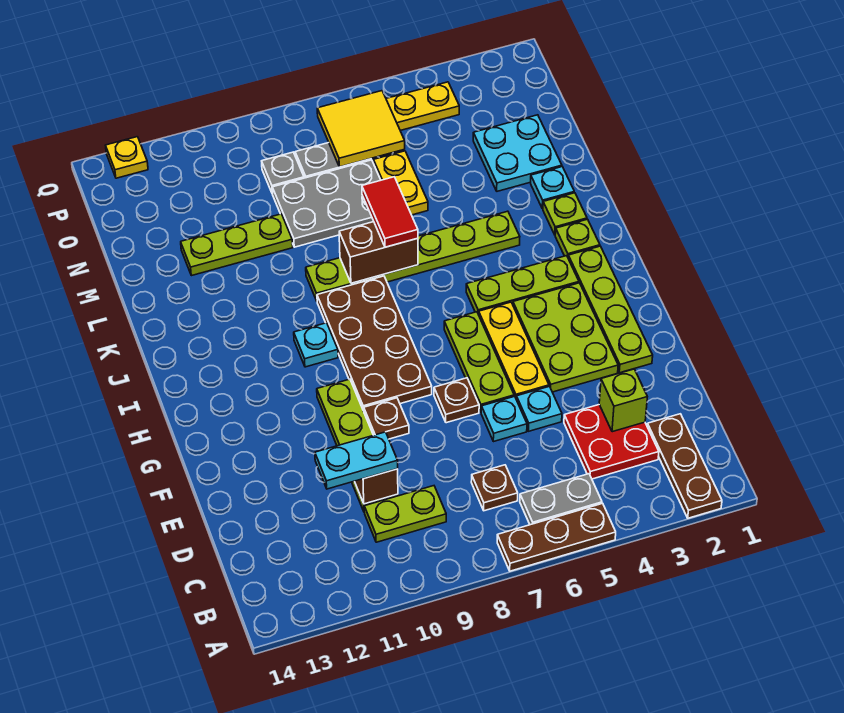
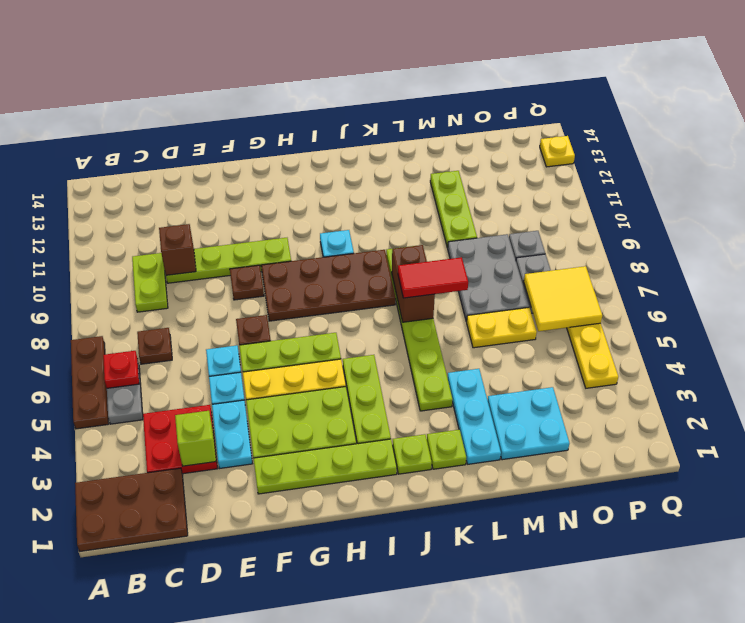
brown 1x3 plate [647,414,722,518] -> brown 2x3 plate [75,468,188,551]
none -> red 1x1 plate [103,351,139,388]
cyan 1x2 plate [315,432,398,489] -> cyan 1x2 plate moved to [212,400,252,469]
cyan 1x1 plate [531,167,574,209] -> cyan 1x3 plate [447,369,501,464]

